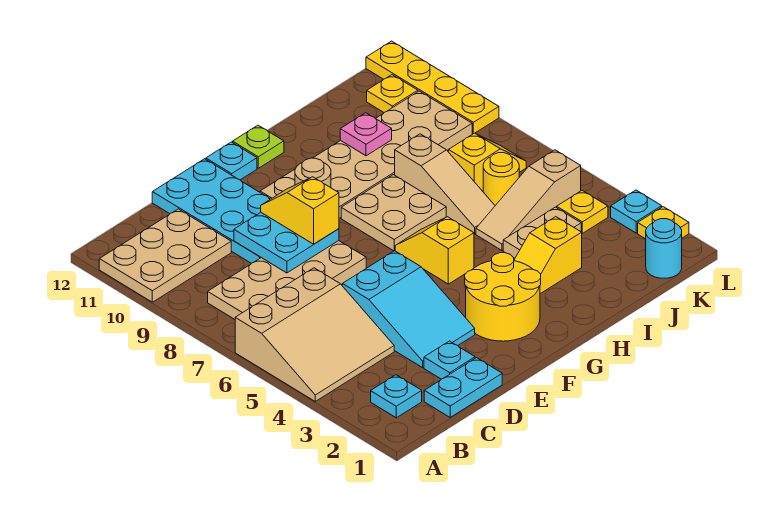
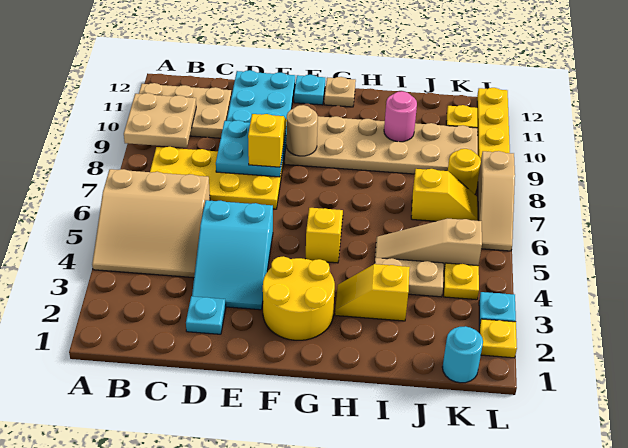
cyan 1x1 plate [371,375,422,418] -> none
tan 2x4 plate [208,241,366,319] -> yellow 2x4 plate [150,147,283,209]
cyan 1x2 plate [424,358,502,417] -> none
tan 2x2 plate [341,175,446,251] -> tan 2x2 plate moved to [124,93,196,148]
lime 1x1 plate [233,125,284,168] -> tan 1x1 plate [324,77,356,107]
tan 1x3 slope [395,134,495,234] -> tan 1x3 slope moved to [478,151,515,251]
pink 1x1 plate [340,113,392,156] -> pink 1x1 round brick [384,91,417,142]
yellow 1x1 round brick [483,153,519,205] -> yellow 1x1 round brick moved to [448,149,481,194]

